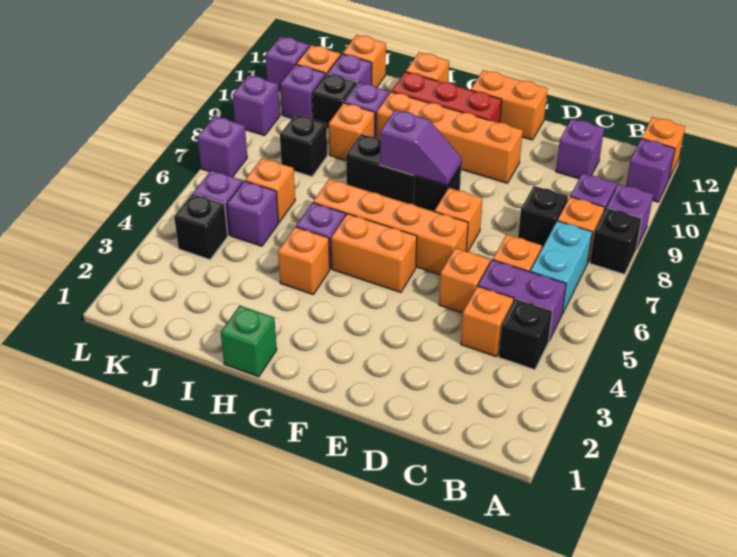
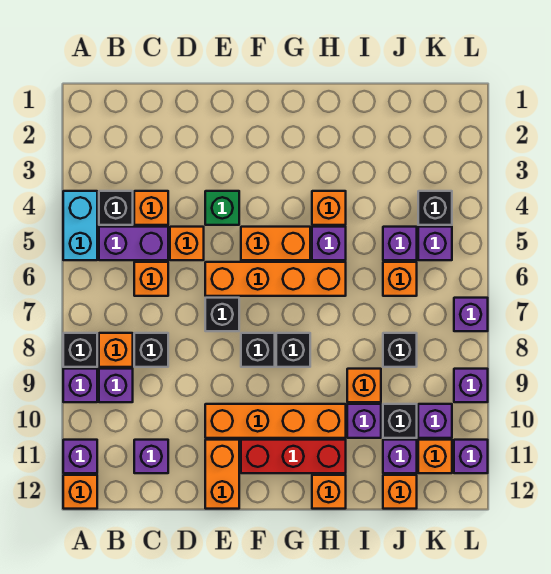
cyan 1x2 brick [531,221,592,314] -> cyan 1x2 brick moved to [63,191,97,260]
orange 1x1 brick [435,188,482,252] -> black 1x1 brick [205,298,239,331]
orange 1x2 brick [471,70,548,140] -> orange 1x2 brick turned to [205,440,239,509]
purple 1x2 slope [380,110,462,186] -> none
black 1x2 brick [346,134,414,204] -> black 1x1 brick [276,333,310,367]
green 1x1 brick [221,305,277,377] -> green 1x1 brick moved to [205,191,239,225]

